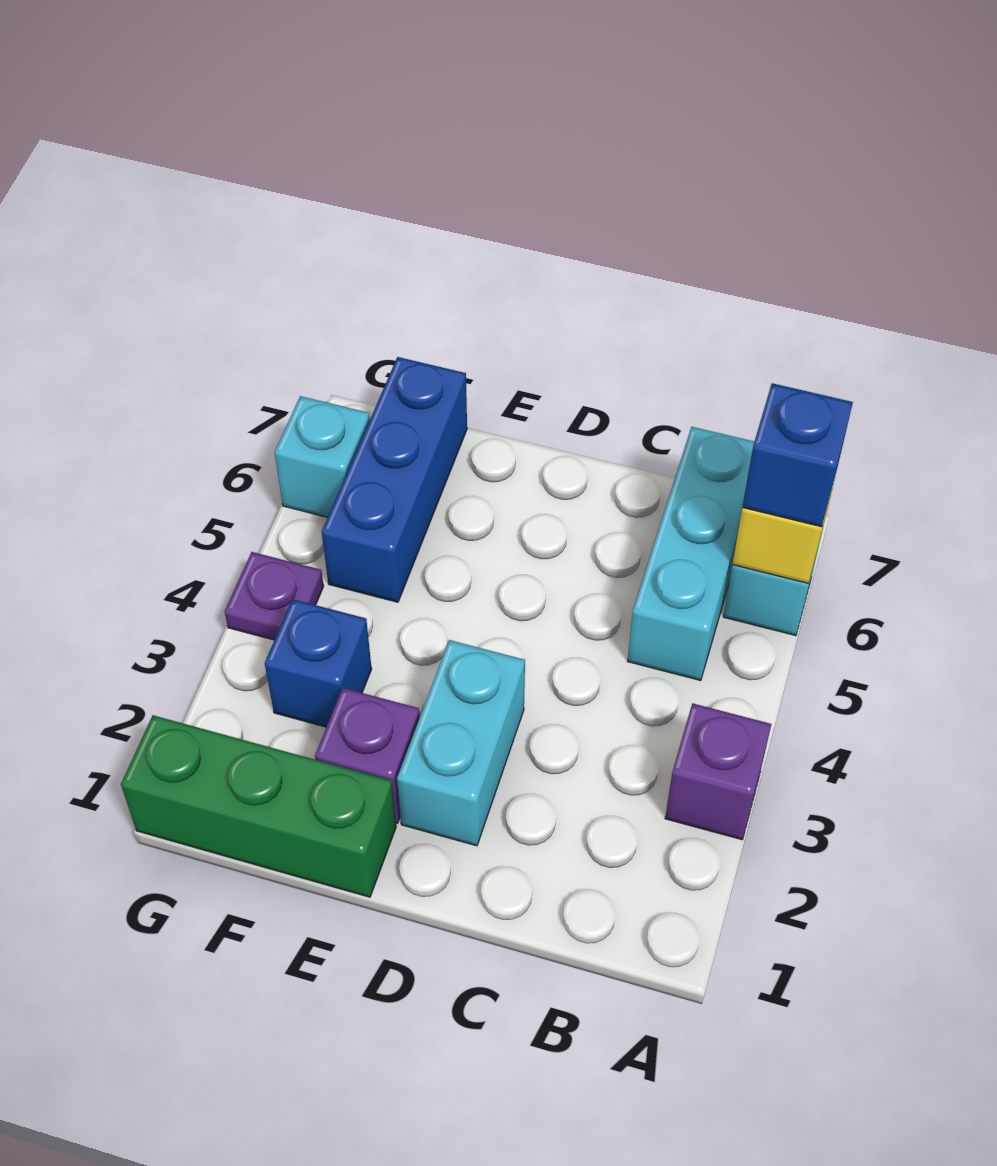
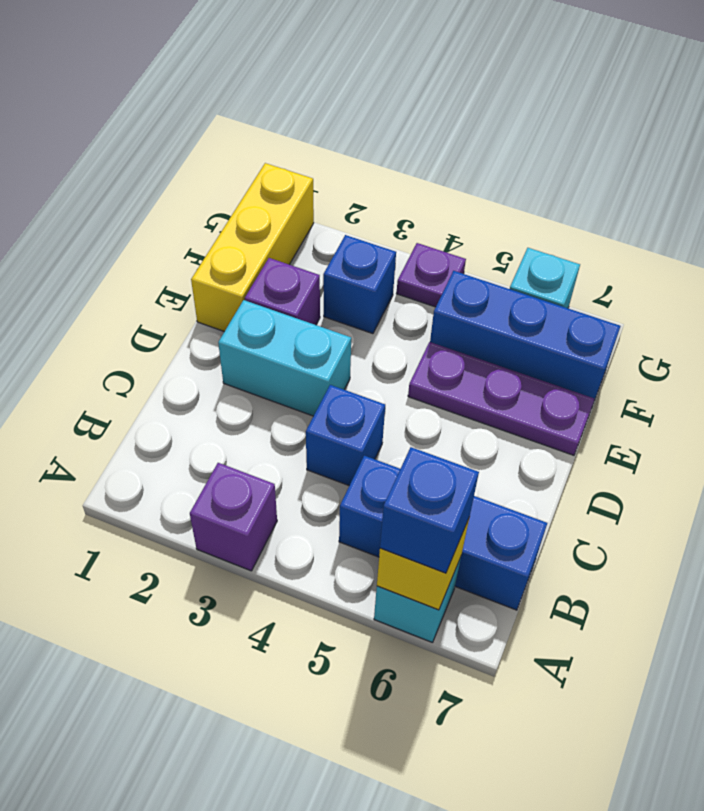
cyan 1x3 brick [628,427,754,681] -> blue 1x3 brick [339,456,547,610]
none -> blue 1x1 brick [306,385,385,486]
green 1x3 brick [121,715,396,897] -> yellow 1x3 brick [191,163,314,332]
none -> purple 1x3 plate [408,342,595,455]

